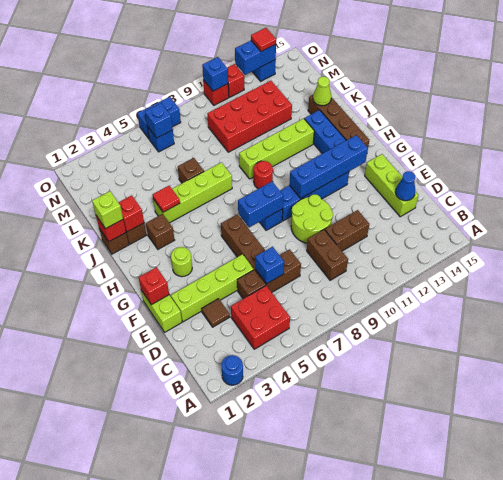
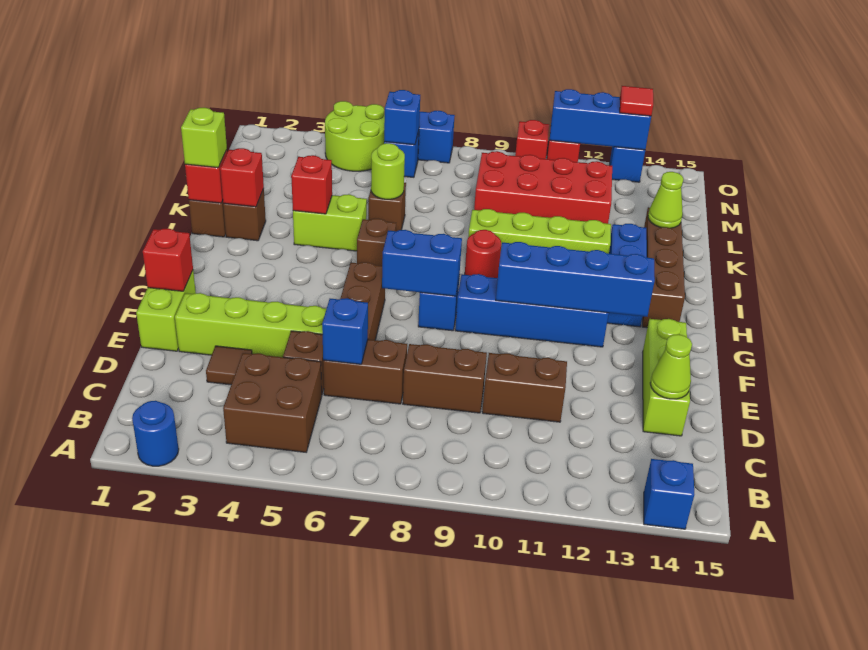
red 2x2 brick [231,286,290,349] -> brown 2x2 brick [223,353,322,452]
brown 1x2 brick [307,230,348,280] -> brown 1x2 brick turned to [403,344,487,413]
blue 1x1 cone [395,171,415,201] -> lime 1x1 cone [650,334,692,399]
lime 2x2 round brick [291,194,333,243] -> lime 2x2 round brick moved to [325,101,385,171]
lime 1x1 round brick [171,247,192,277] -> lime 1x1 round brick moved to [371,143,405,199]
brown 1x1 brick [146,214,174,249] -> brown 1x1 brick moved to [357,219,396,266]
lime 1x4 brick [153,162,232,223] -> lime 1x2 brick [293,194,367,251]
red 1x1 tile [153,186,180,212] -> red 1x1 brick [291,155,332,214]
blue 1x1 brick [202,57,228,91] -> blue 1x1 brick moved to [644,459,694,529]
blue 1x2 brick [235,41,276,75] -> blue 1x3 brick [550,89,651,150]

